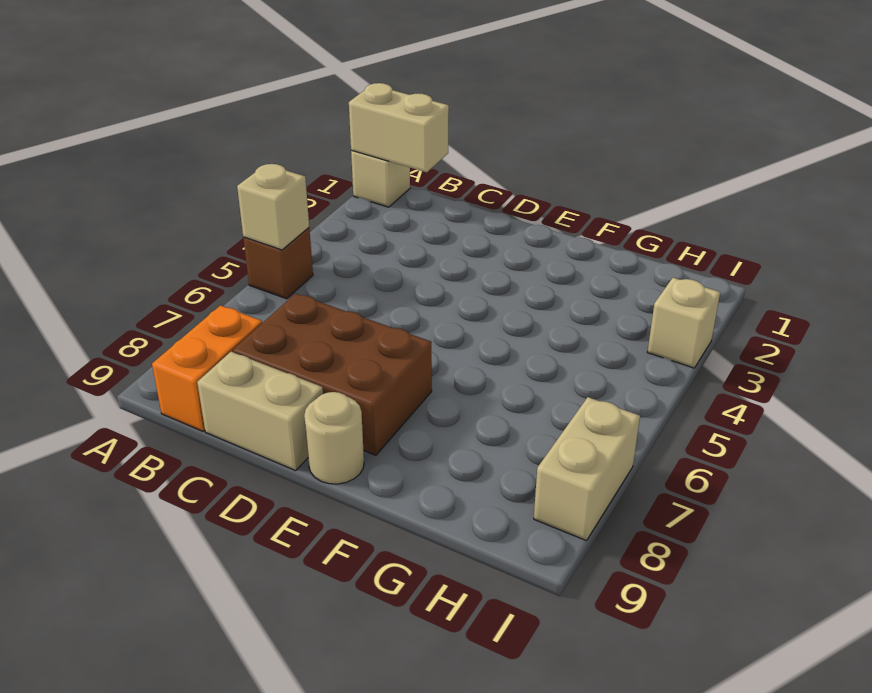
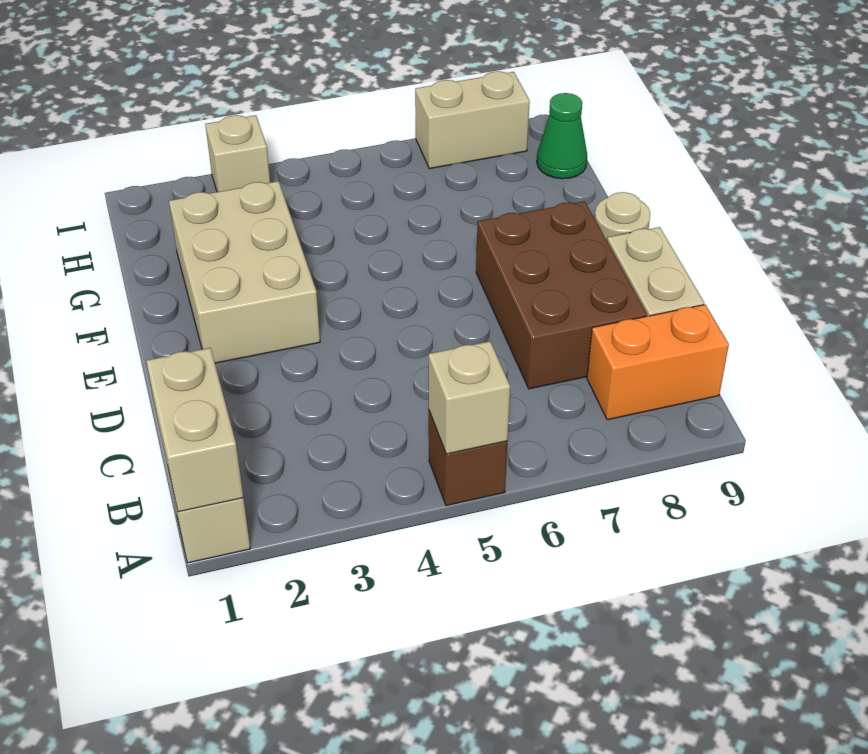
none -> tan 2x3 brick [169,181,320,363]
none -> green 1x1 cone [537,93,587,179]

